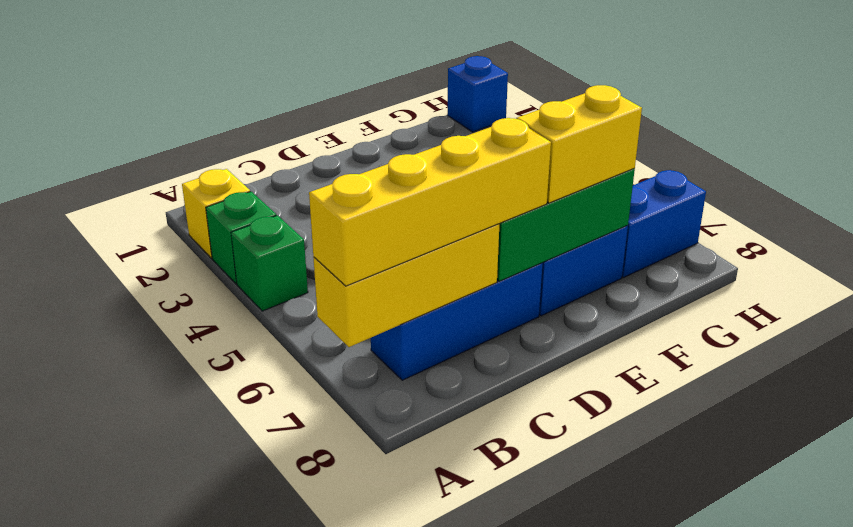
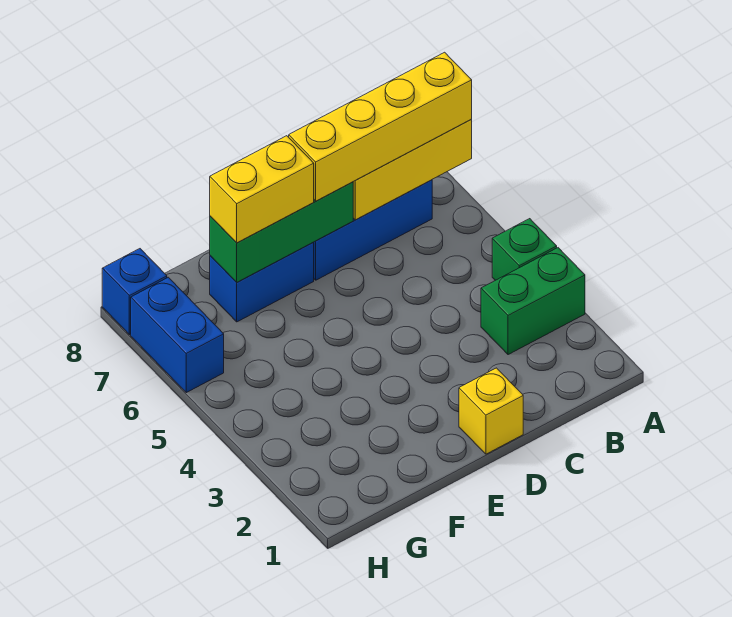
yellow 1x1 brick [182,169,250,258] -> yellow 1x1 brick moved to [459,368,523,454]
green 1x1 brick [206,192,276,284] -> green 1x2 brick [481,248,585,355]
blue 1x2 brick [622,170,706,277] -> blue 1x2 brick turned to [131,277,224,393]
blue 1x1 brick [447,56,508,132] -> blue 1x1 brick moved to [102,249,167,335]

